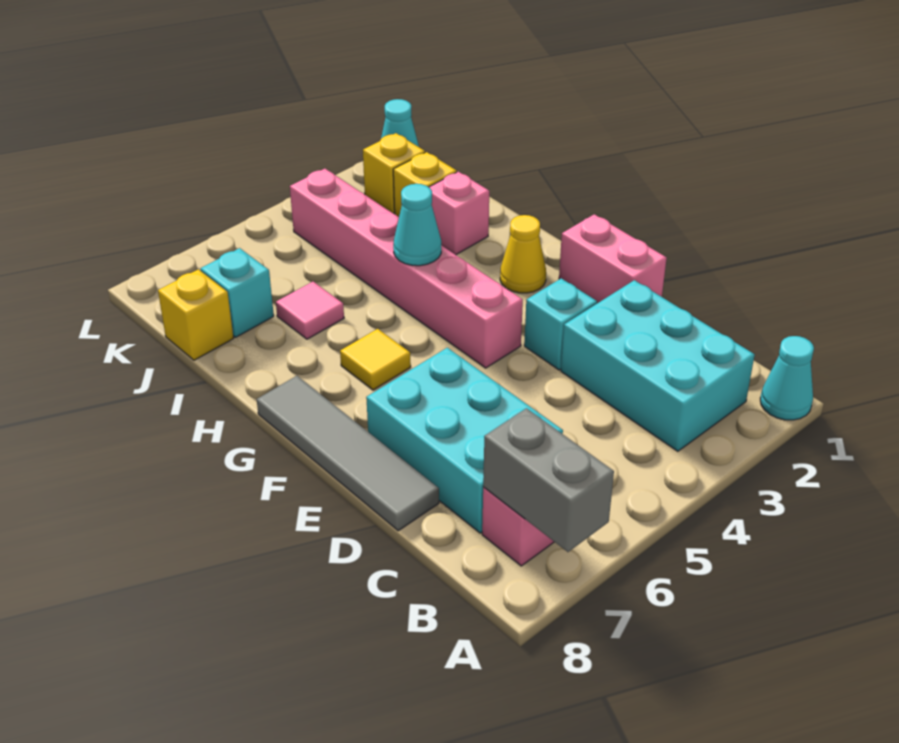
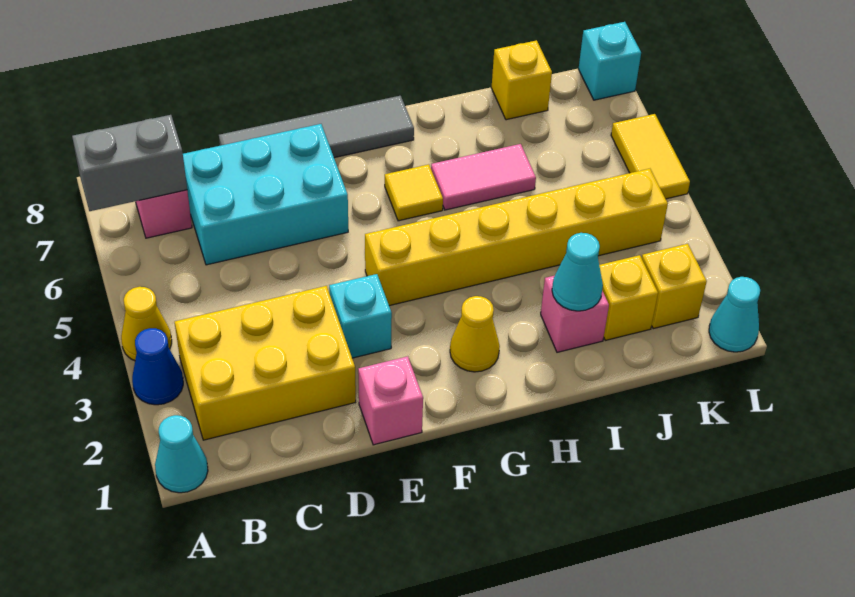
none -> blue 1x1 cone [132,328,183,405]
none -> yellow 1x1 cone [121,287,172,361]
cyan 2x3 brick [561,280,755,451] -> yellow 2x3 brick [175,286,356,440]
pink 1x2 brick [559,214,667,303] -> pink 1x1 brick [358,356,423,445]
pink 1x6 brick [290,169,523,368] -> yellow 1x6 brick [365,169,668,306]
cyan 1x1 cone [393,184,441,266] -> cyan 1x1 cone moved to [552,233,603,311]
pink 1x1 tile [276,282,344,339] -> pink 1x2 tile [431,144,536,210]
cyan 1x1 brick [201,248,274,337] -> cyan 1x1 brick moved to [579,22,641,100]
none -> yellow 1x2 tile [611,114,690,199]

